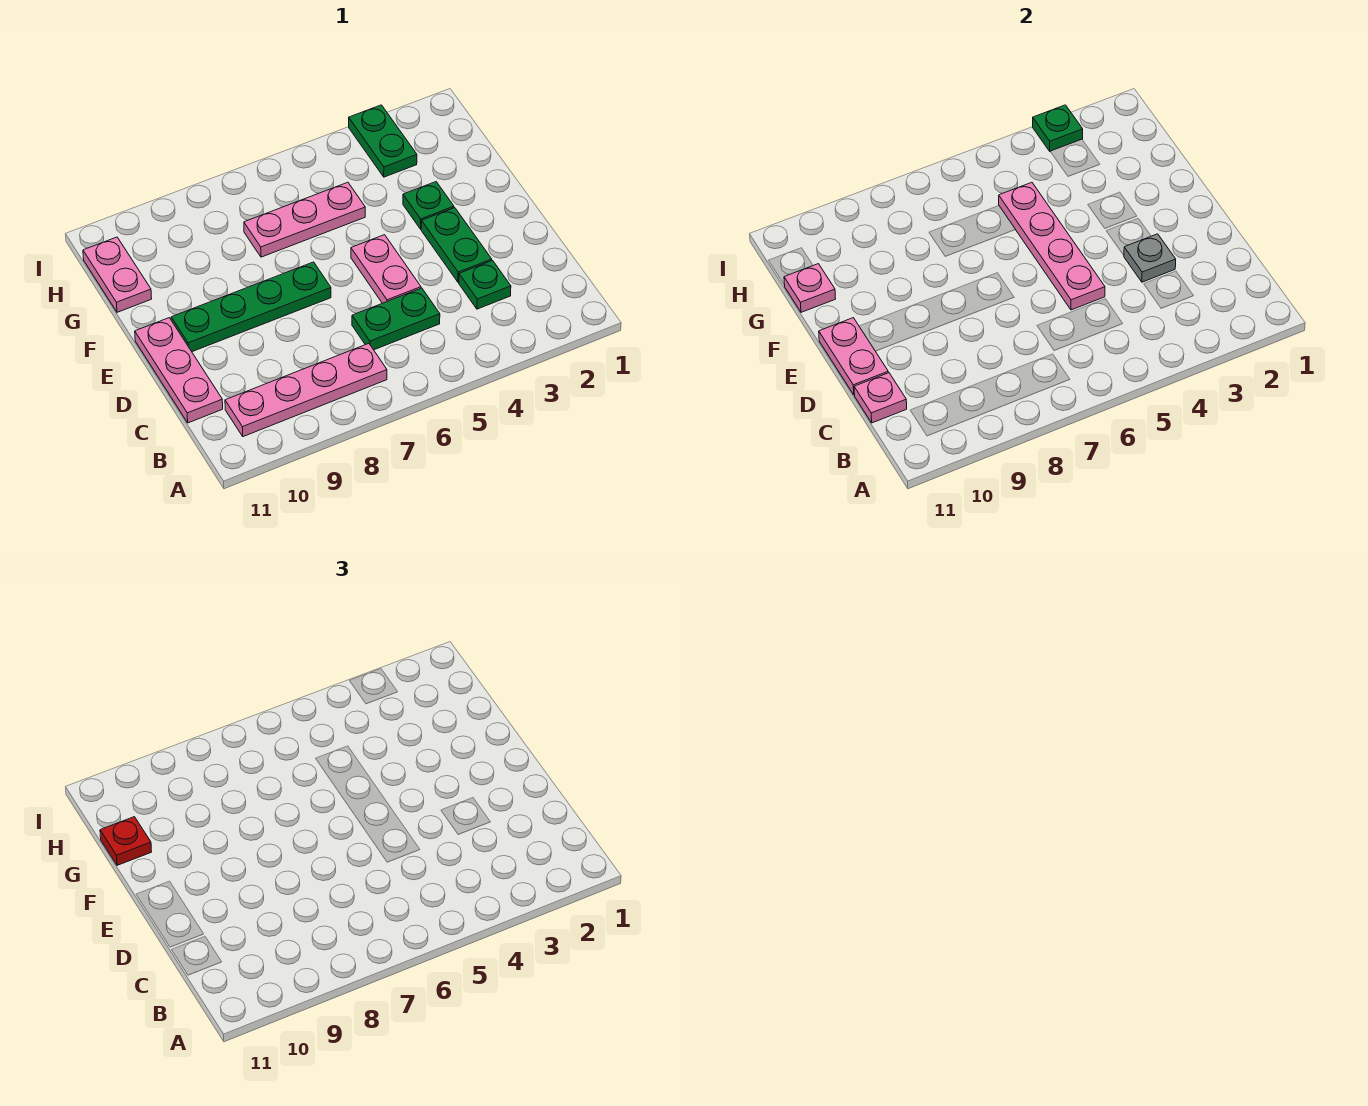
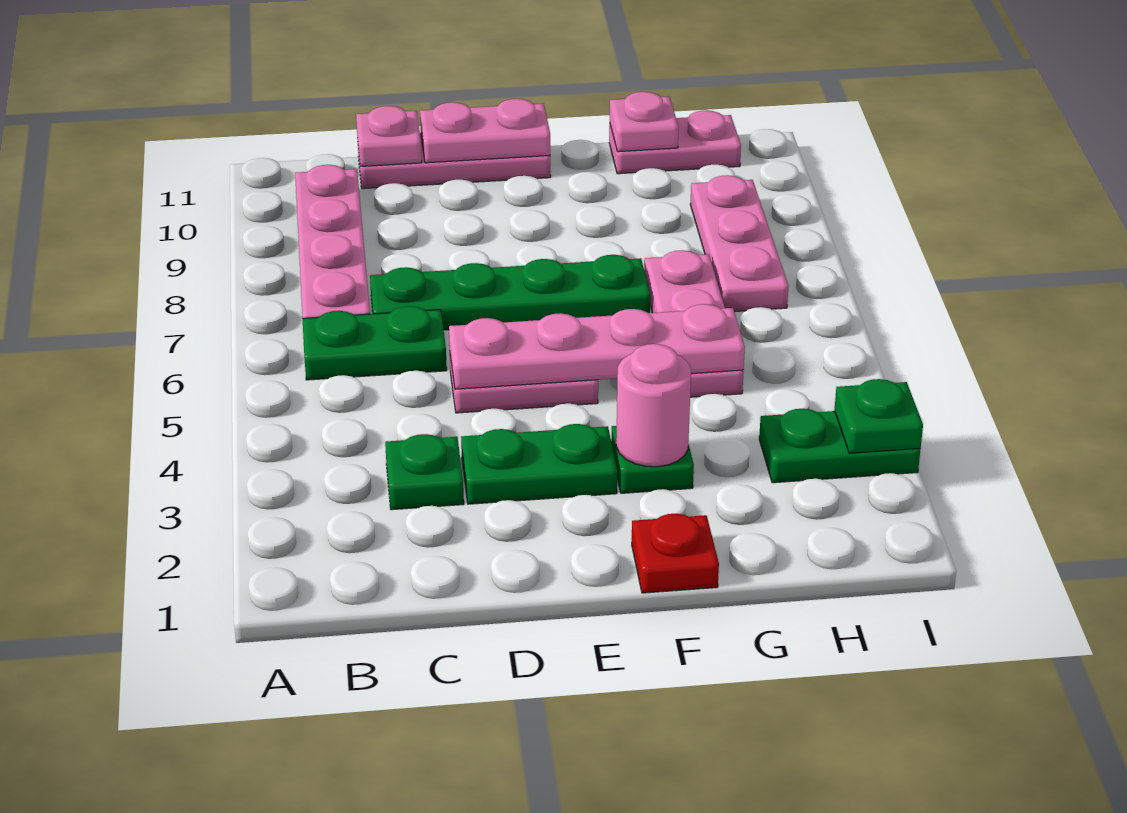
green 1x2 plate [352,288,440,350] -> green 1x2 plate turned to [302,306,447,380]
grey 1x1 plate [1124,234,1176,282] -> none
green 1x4 plate [171,262,331,352] -> green 1x4 plate turned to [370,255,650,330]
none -> pink 1x1 round brick [616,344,691,467]
red 1x1 plate [100,817,152,865] -> red 1x1 plate moved to [632,514,719,593]
none -> pink 1x3 plate [690,175,789,312]

